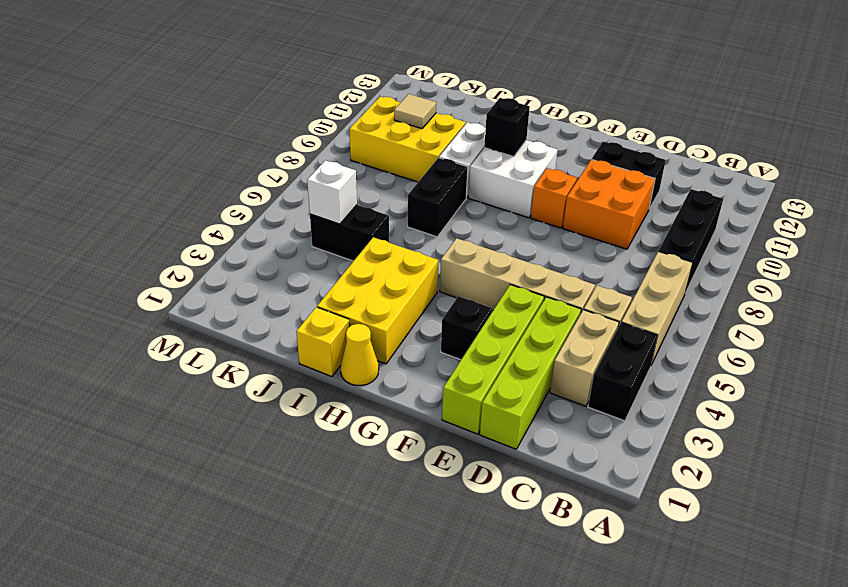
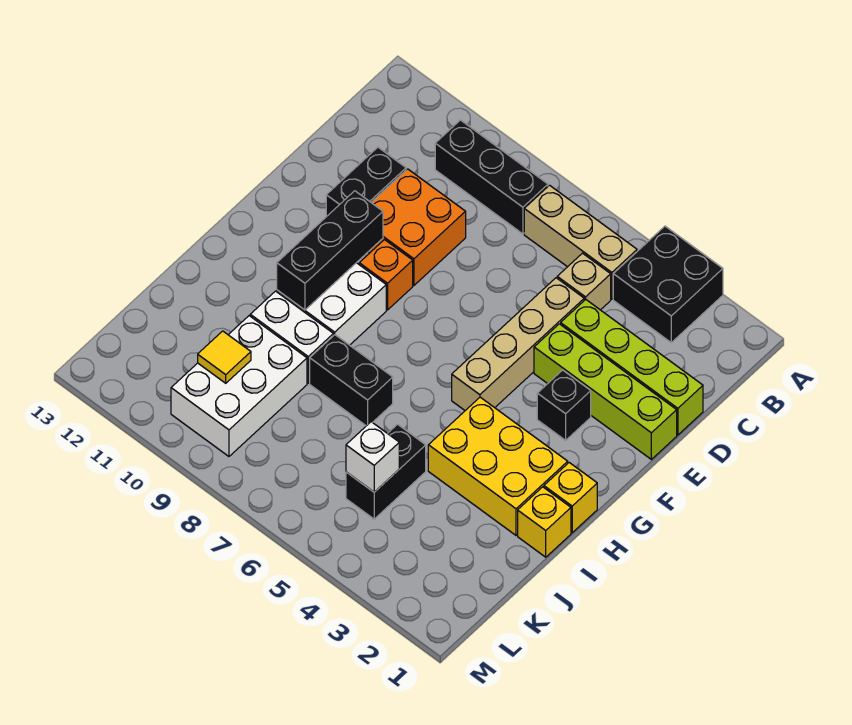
black 1x2 brick [588,323,658,421] -> black 2x2 brick [613,226,723,342]
tan 1x2 brick [550,310,619,406] -> none
yellow 1x1 cone [341,324,379,385] -> yellow 1x1 brick [544,463,597,533]
black 1x1 brick [484,98,530,157] -> black 1x3 brick [277,191,383,310]
yellow 2x3 brick [349,96,466,182] -> white 2x3 brick [171,316,307,456]
tan 1x1 tile [394,94,436,129] -> yellow 1x1 tile [198,331,251,383]

